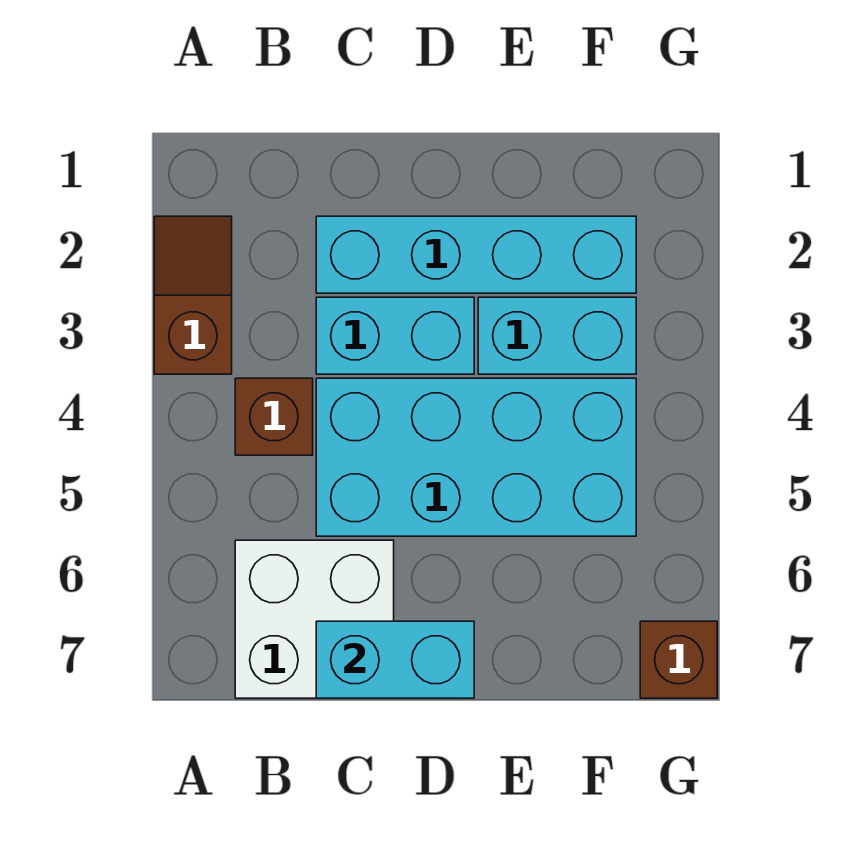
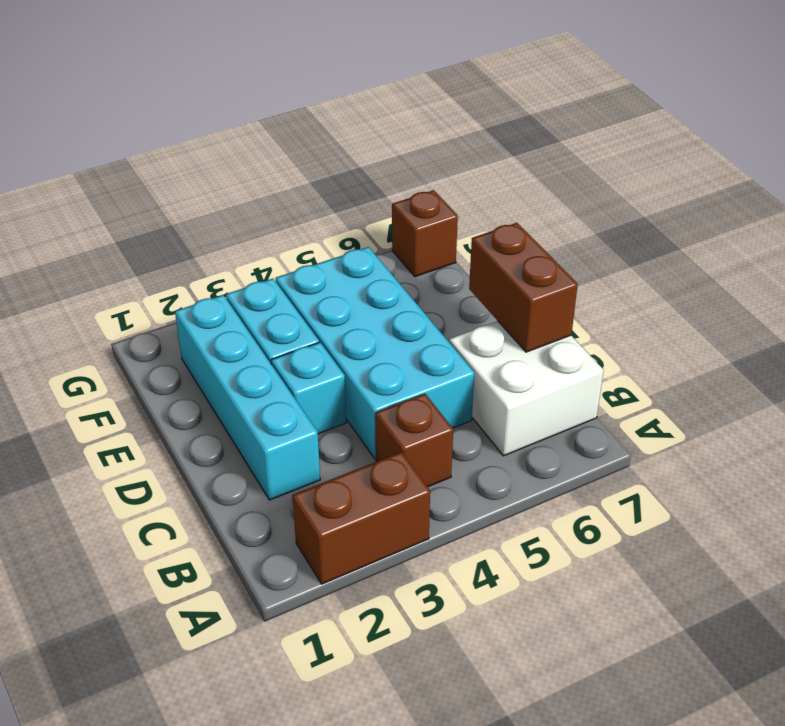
brown 1x2 slope [154,216,232,374] -> brown 1x2 brick [292,452,430,584]
cyan 1x2 brick [316,297,474,374] -> cyan 1x1 brick [271,342,346,434]
cyan 1x2 brick [316,621,474,698] -> brown 1x2 brick [469,223,578,352]

